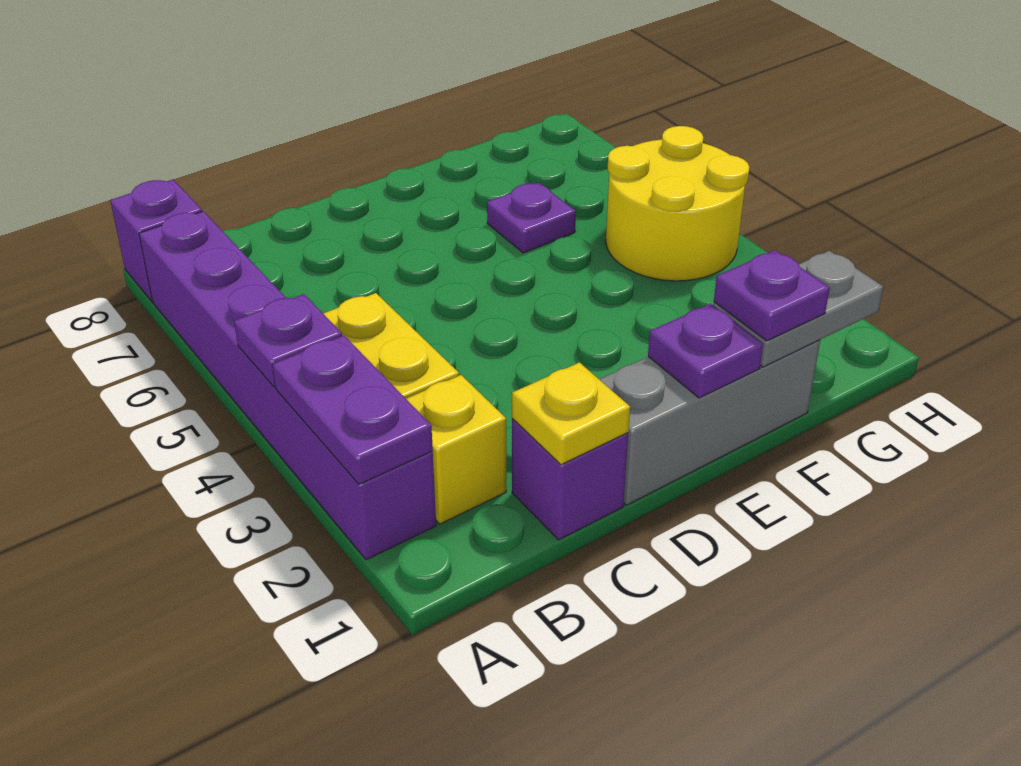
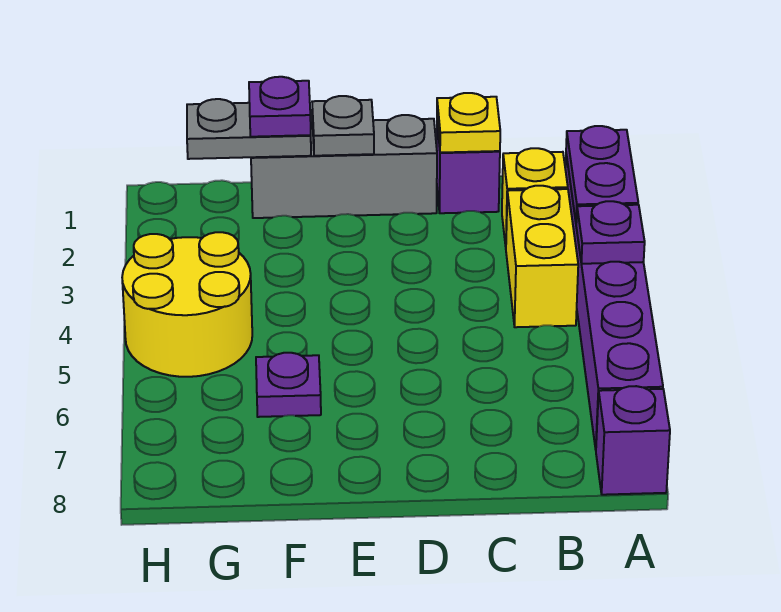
purple 1x1 plate [648,304,763,398] -> grey 1x1 plate [312,96,374,156]

